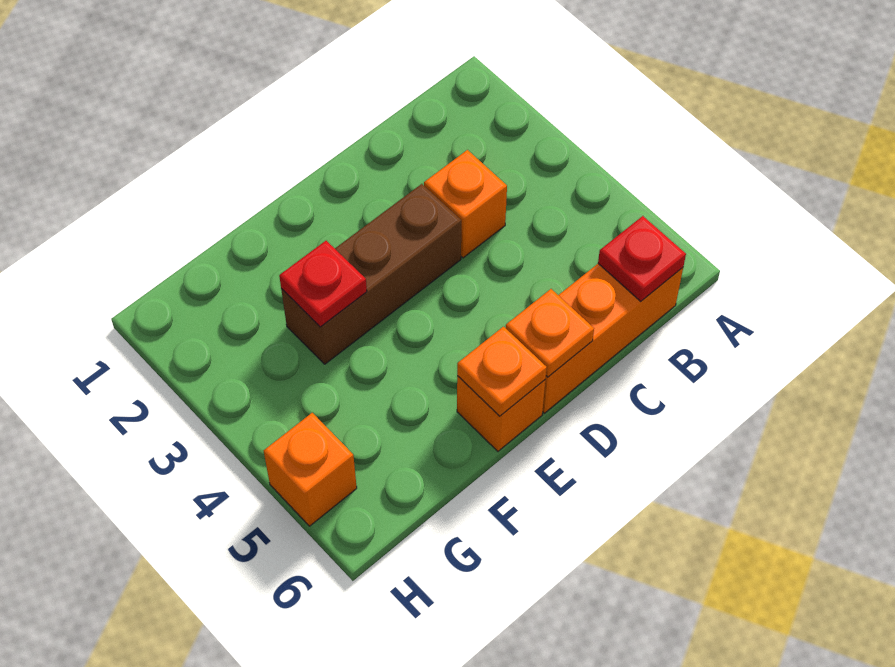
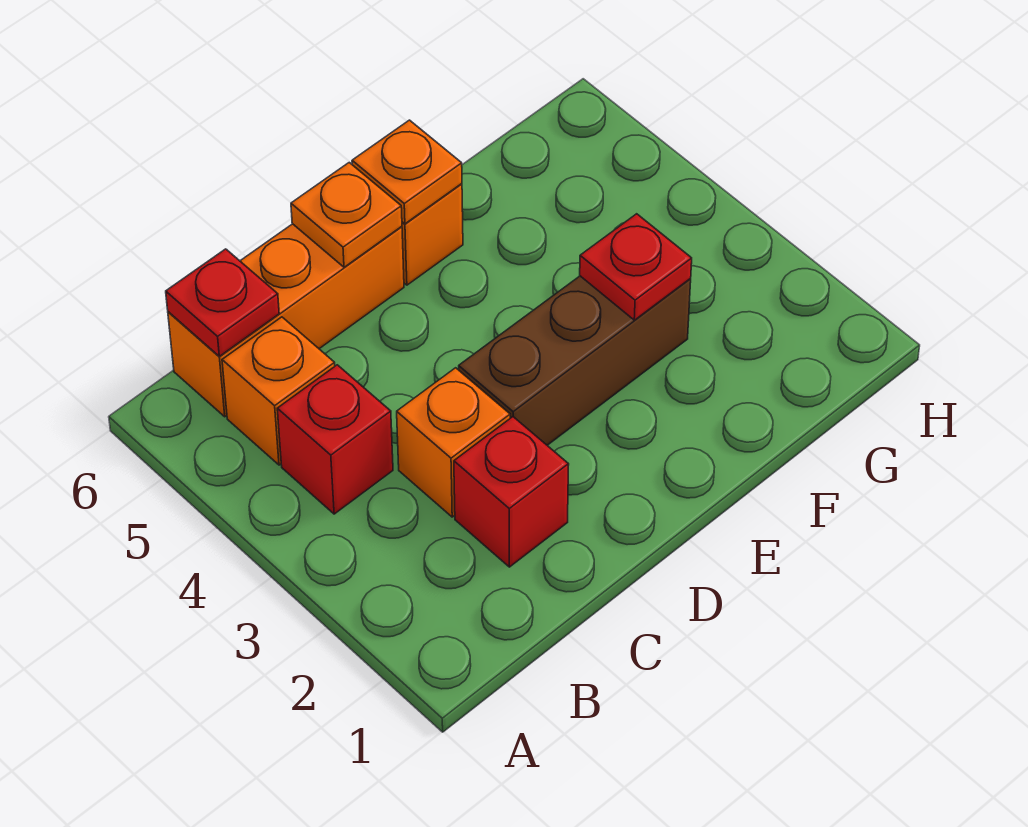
none -> red 1x1 brick [277,365,393,514]
none -> red 1x1 brick [454,417,569,567]
orange 1x1 brick [264,413,357,526] -> orange 1x1 brick moved to [222,317,335,465]

